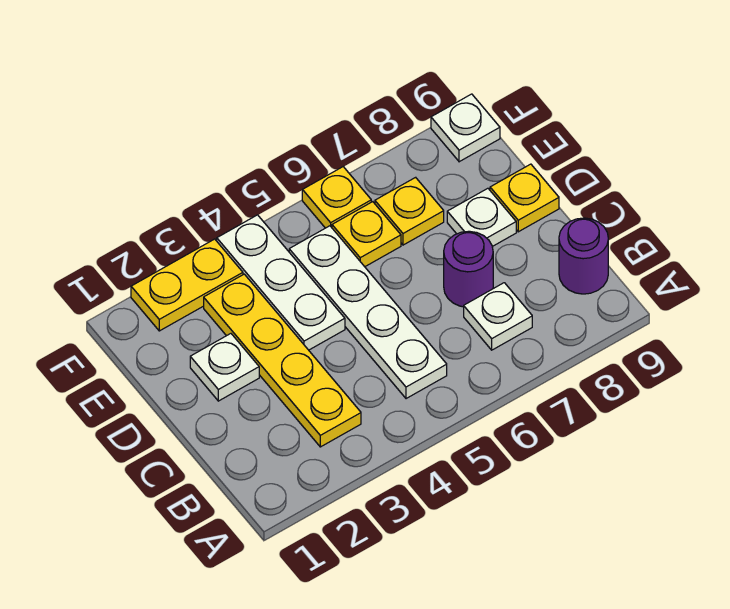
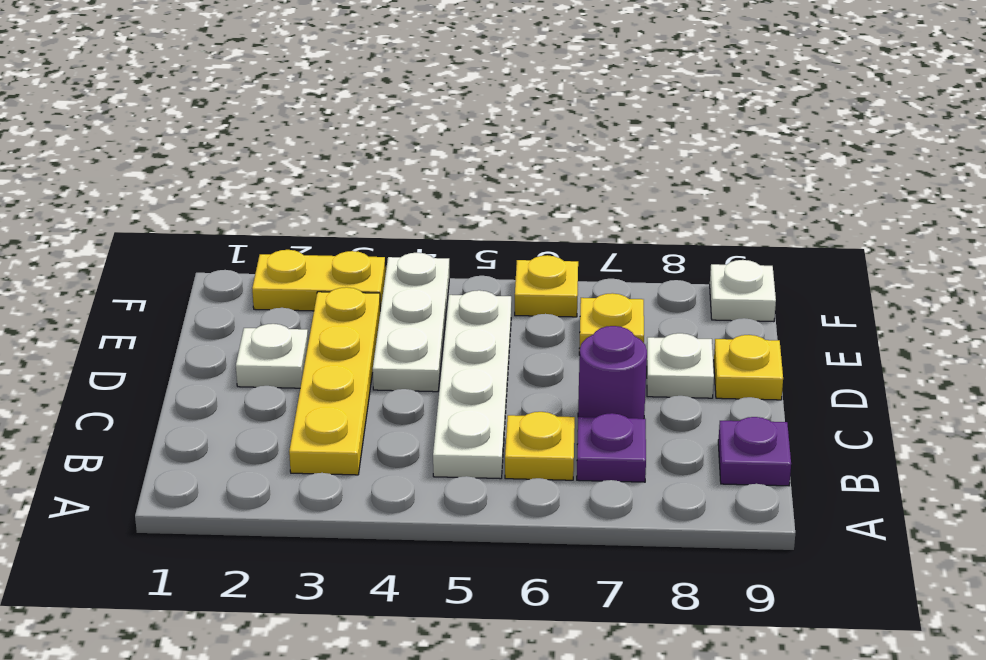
white 1x1 plate [464,283,532,350] -> purple 1x1 plate [577,413,646,482]
purple 1x1 round brick [559,218,608,294] -> purple 1x1 plate [718,417,791,486]
yellow 1x1 plate [332,202,401,267] -> yellow 1x1 plate moved to [505,412,575,480]

